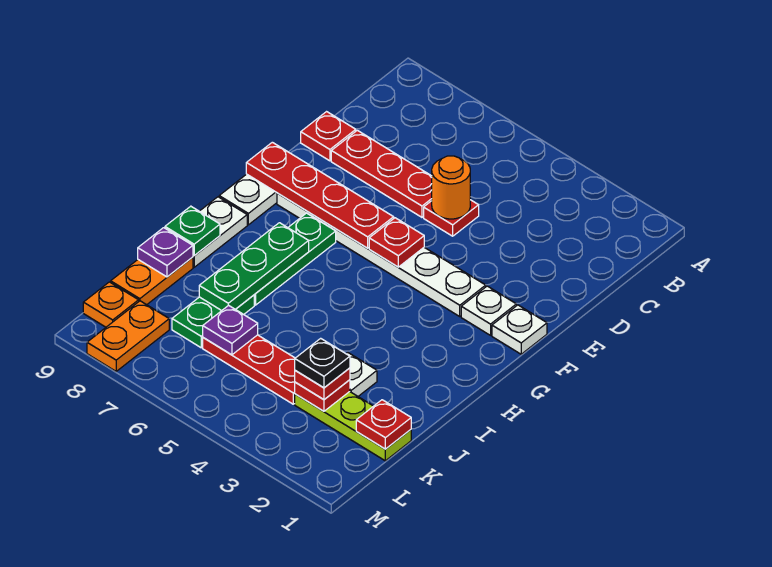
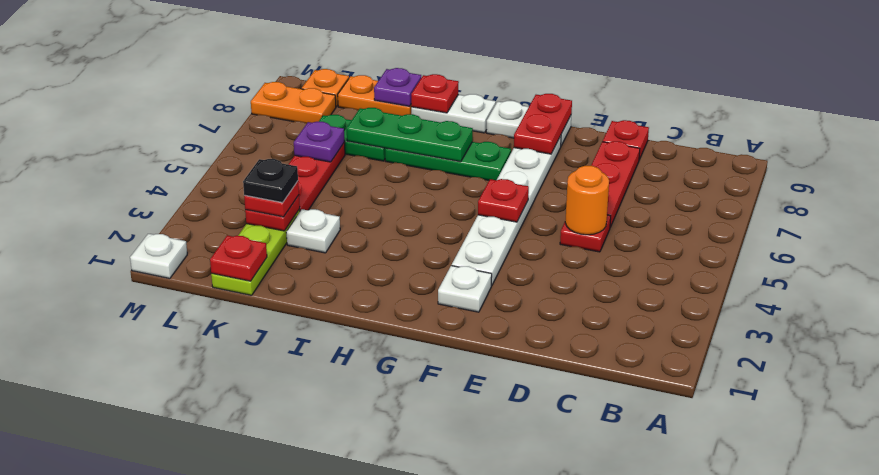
white 1x1 plate [492,305,547,354] -> white 1x1 plate moved to [130,234,187,278]
red 1x4 plate [246,142,394,248] -> red 1x2 plate [514,94,572,154]
green 1x1 plate [165,206,220,256] -> red 1x1 plate [411,74,459,113]

